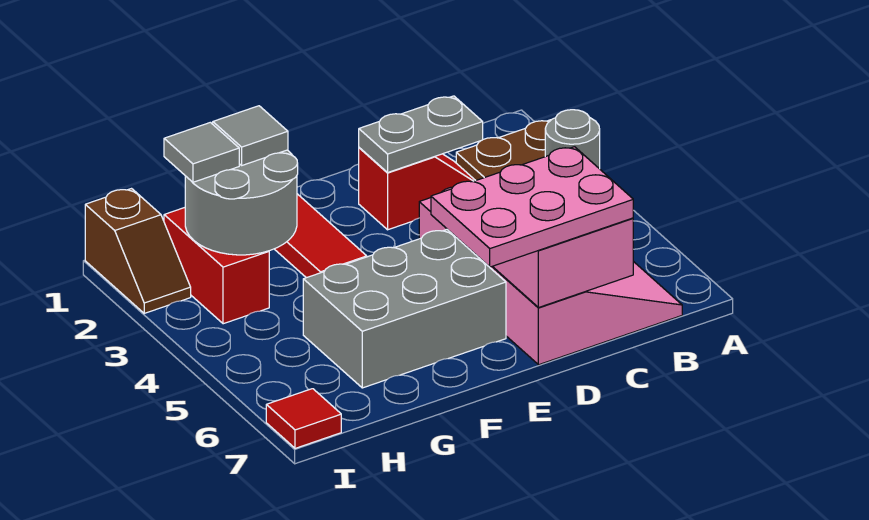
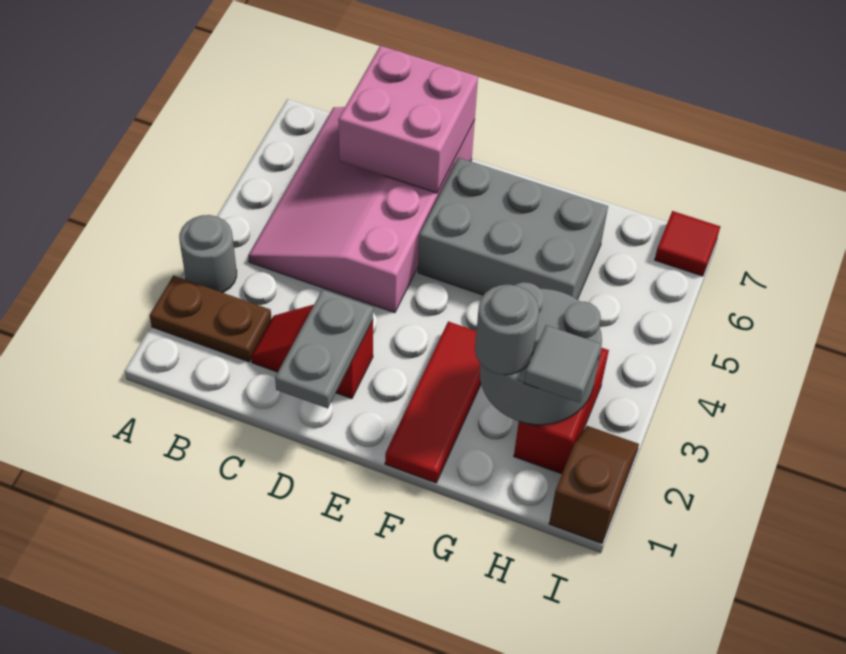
grey 1x2 plate [359,96,483,172] -> grey 1x2 plate turned to [275,290,373,408]
pink 2x3 plate [431,147,633,267] -> none
grey 1x1 tile [213,106,288,165] -> grey 1x1 round brick [475,285,539,375]

